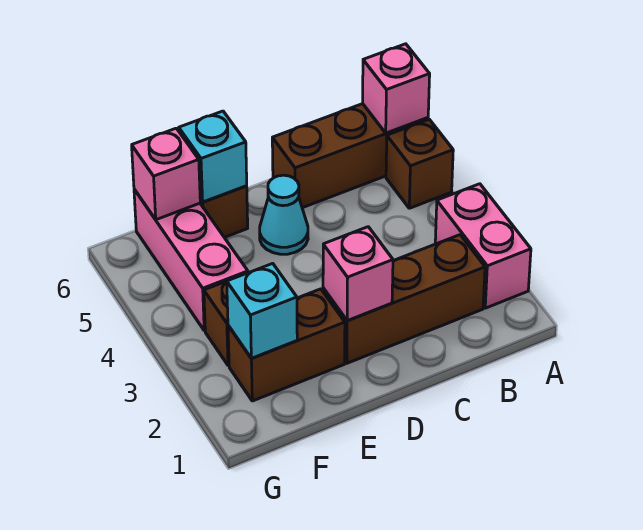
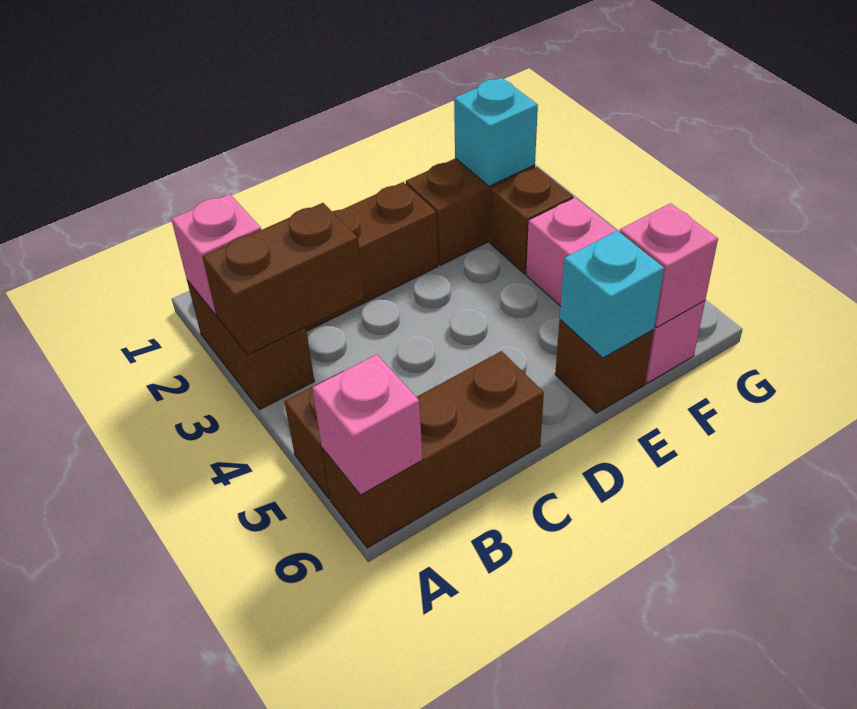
pink 1x2 brick [435,184,531,308] -> brown 1x2 brick [187,280,314,409]
none -> brown 1x2 brick [203,203,364,355]
pink 1x1 brick [323,227,393,321] -> pink 1x1 brick moved to [171,194,261,315]
cyan 1x1 cone [260,175,308,254] -> none

